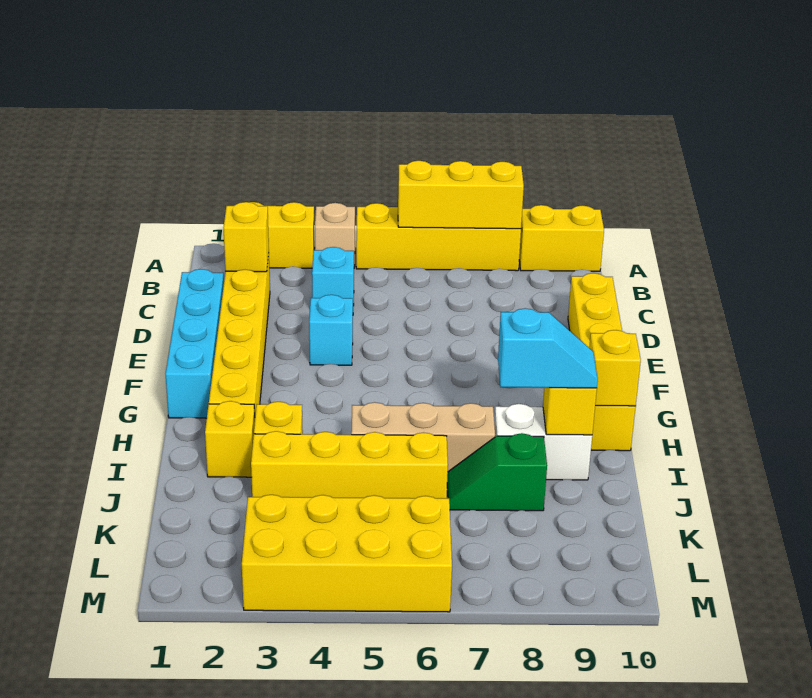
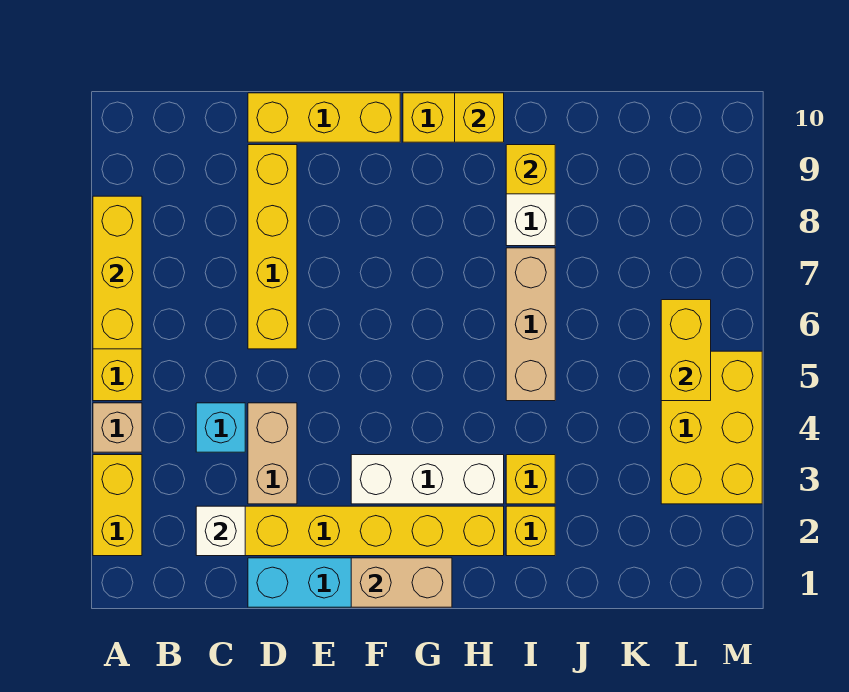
yellow 1x2 brick [519,205,604,271] -> yellow 1x2 brick moved to [661,300,711,401]
yellow 1x1 brick [223,202,269,272] -> white 1x1 brick [196,506,245,556]
none -> tan 1x2 brick [248,403,297,504]
cyan 1x1 brick [309,295,353,365] -> none
none -> tan 1x2 brick [351,558,452,607]
none -> white 1x3 brick [351,455,504,504]
cyan 1x2 slope [498,308,598,388] -> none
yellow 1x4 brick [251,431,448,498] -> yellow 1x4 brick moved to [248,145,297,349]
green 1x2 slope [447,433,547,511] -> none
yellow 2x4 brick [242,495,452,612] -> yellow 2x3 brick [661,351,762,504]

